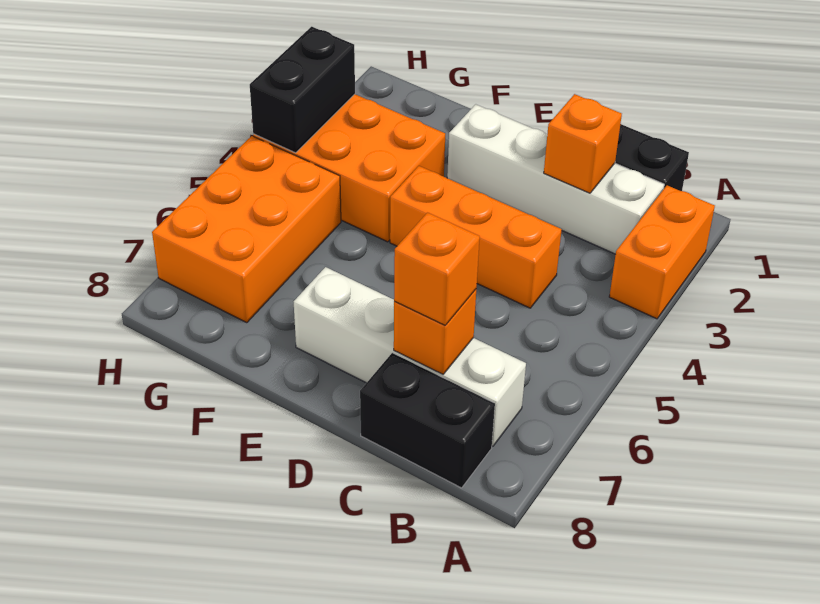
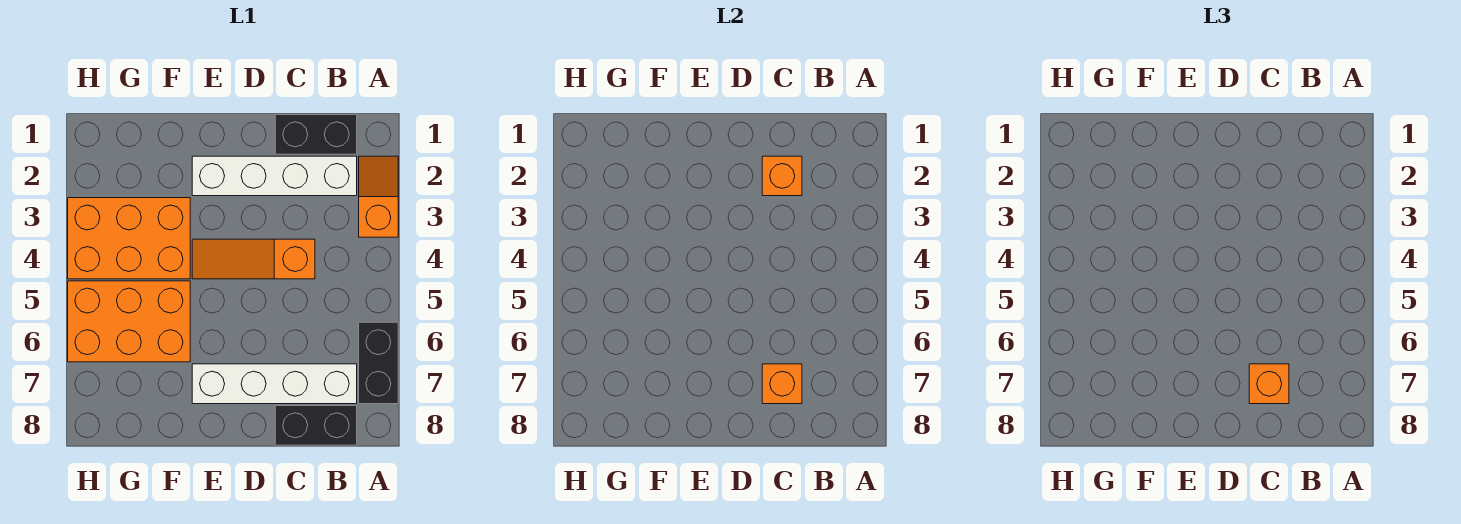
orange 1x2 brick [609,185,715,319] -> orange 1x2 slope [359,156,398,237]
orange 1x3 brick [390,166,562,308] -> orange 1x3 slope [192,239,315,279]
orange 2x3 brick [152,136,341,323] -> orange 2x3 brick turned to [68,281,190,362]
black 1x2 brick [250,27,355,153] -> black 1x2 brick moved to [359,322,398,404]

